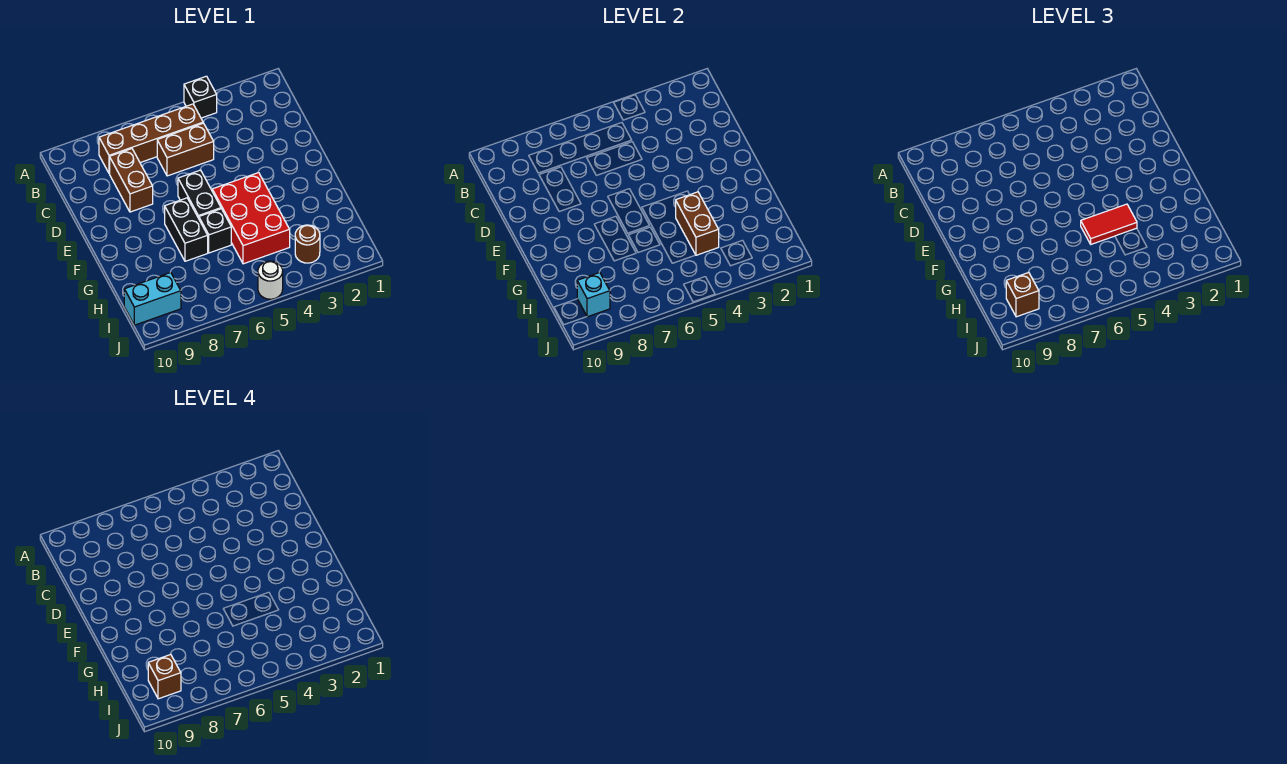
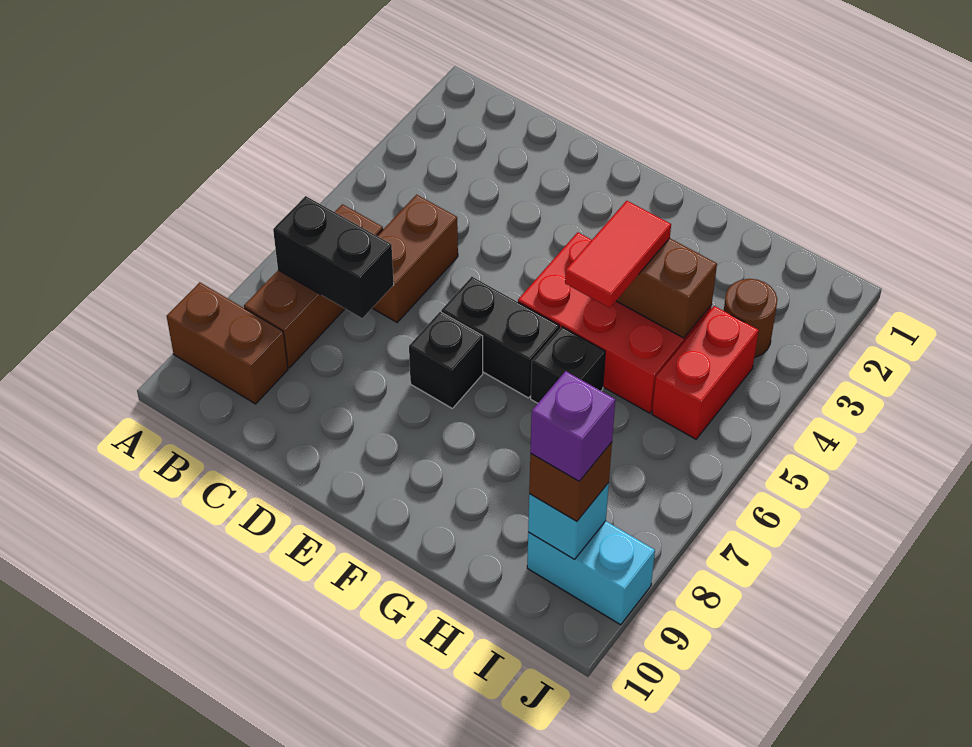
black 1x1 brick [184,76,217,118] -> black 1x1 brick moved to [409,312,483,408]
brown 1x4 brick [99,104,203,174] -> brown 1x3 brick [244,204,383,368]
brown 1x2 brick [110,149,153,212] -> brown 1x2 brick moved to [167,282,288,404]
black 1x2 brick [165,198,208,261] -> black 1x2 brick moved to [273,196,394,318]
none -> red 1x2 brick [652,306,759,439]
cyan 1x2 brick [124,272,181,325] -> cyan 1x2 brick turned to [527,521,655,625]
brown 1x1 brick [148,654,181,699] -> purple 1x1 brick [530,371,615,481]
white 1x1 round brick [258,261,283,299] -> none

